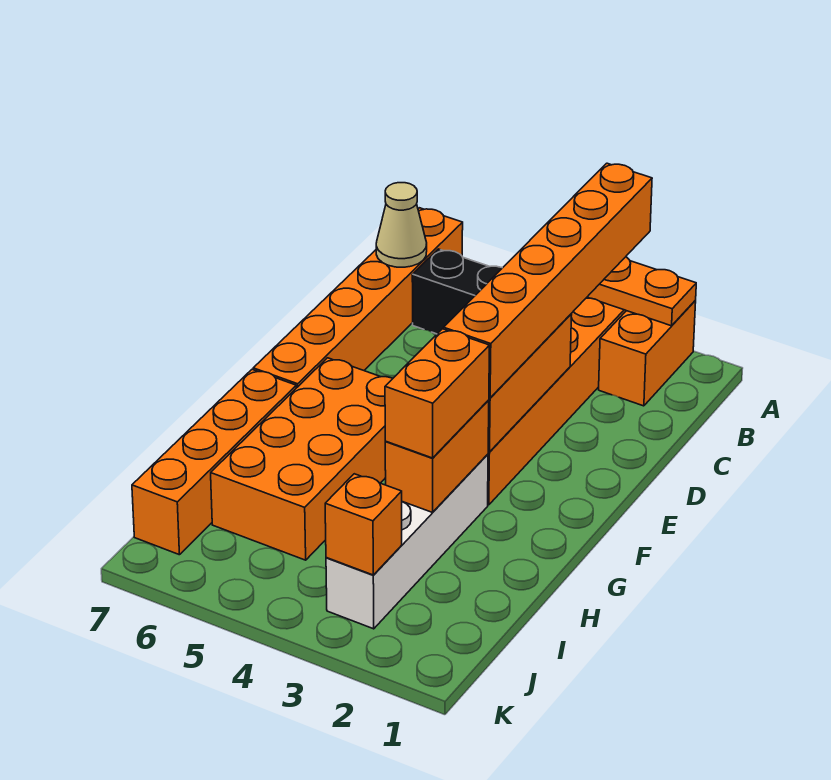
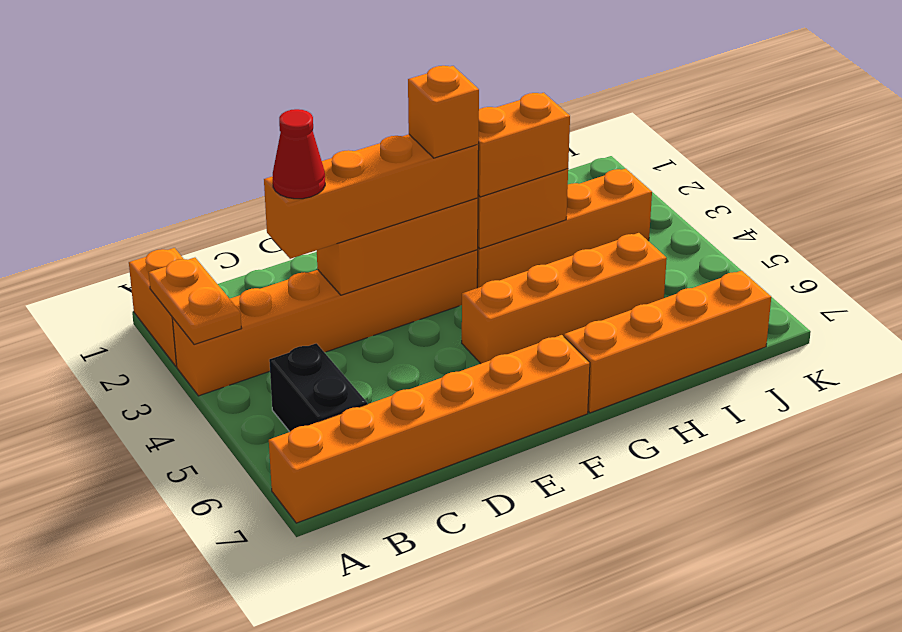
orange 1x2 brick [599,301,696,406] -> orange 1x2 brick turned to [129,248,183,366]
orange 1x6 brick [444,163,652,398] -> orange 1x4 brick [264,134,479,259]
tan 1x1 cone [376,183,427,267] -> none
none -> red 1x1 cone [272,109,325,199]
orange 2x4 brick [211,358,393,560] -> orange 1x4 brick [462,233,667,364]
white 1x4 brick [326,454,488,629] -> orange 1x4 brick [477,168,652,288]
orange 1x1 brick [325,474,402,575] -> orange 1x1 brick moved to [408,66,479,158]

